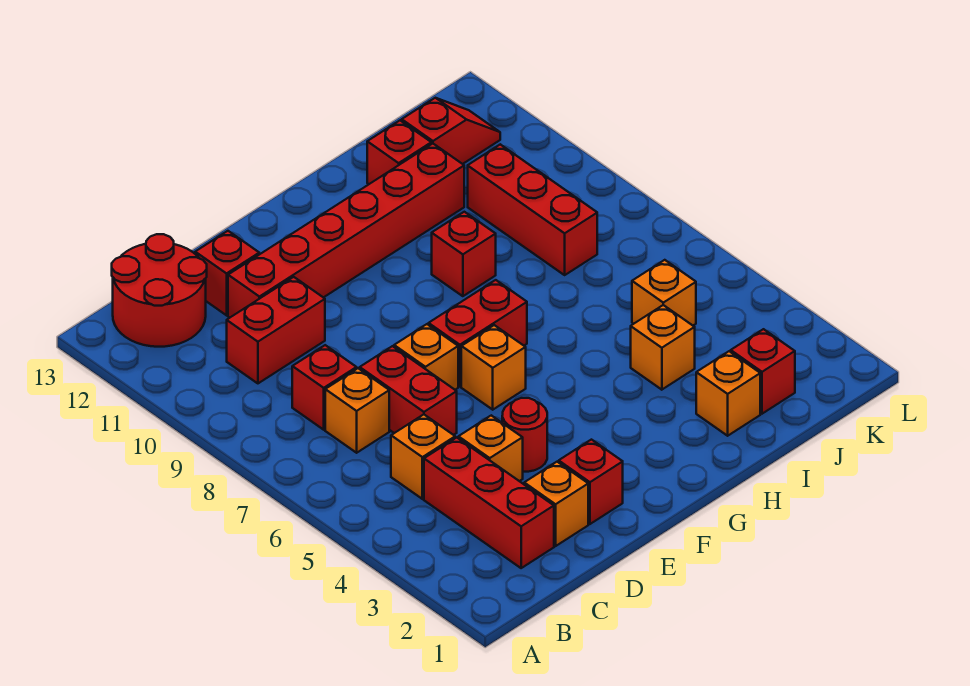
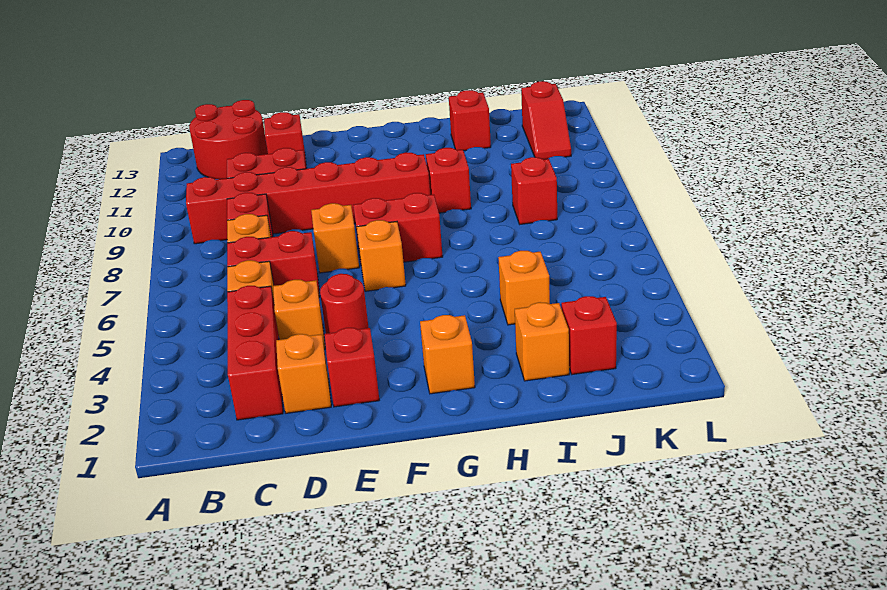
red 1x2 brick [360,346,457,435] -> red 1x2 brick turned to [227,231,320,297]
red 1x6 brick [228,144,464,318] -> red 1x6 brick moved to [186,153,430,244]
orange 1x1 brick [632,260,696,325] -> orange 1x1 brick moved to [420,315,475,394]
red 1x3 brick [468,144,597,275] -> red 1x1 brick [511,157,557,224]
red 1x2 slope [402,98,500,164] -> red 1x2 slope turned to [521,81,571,160]

